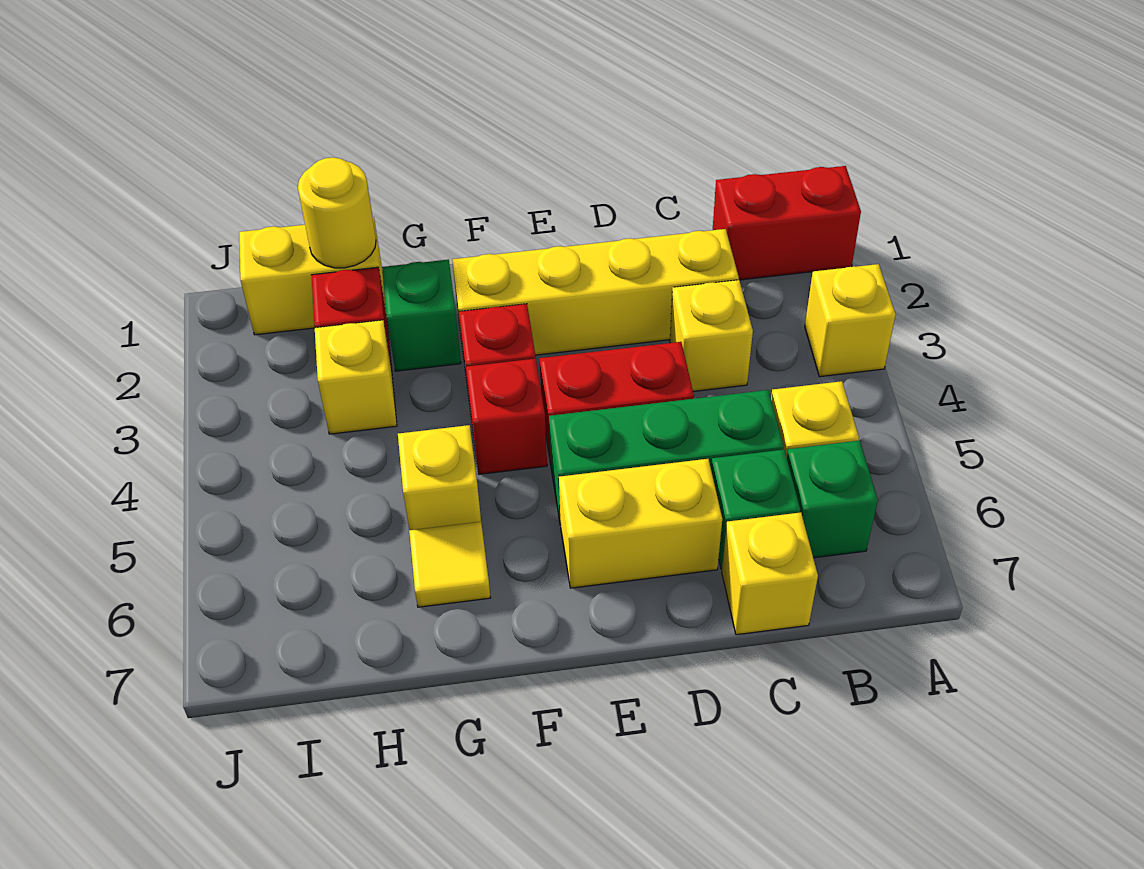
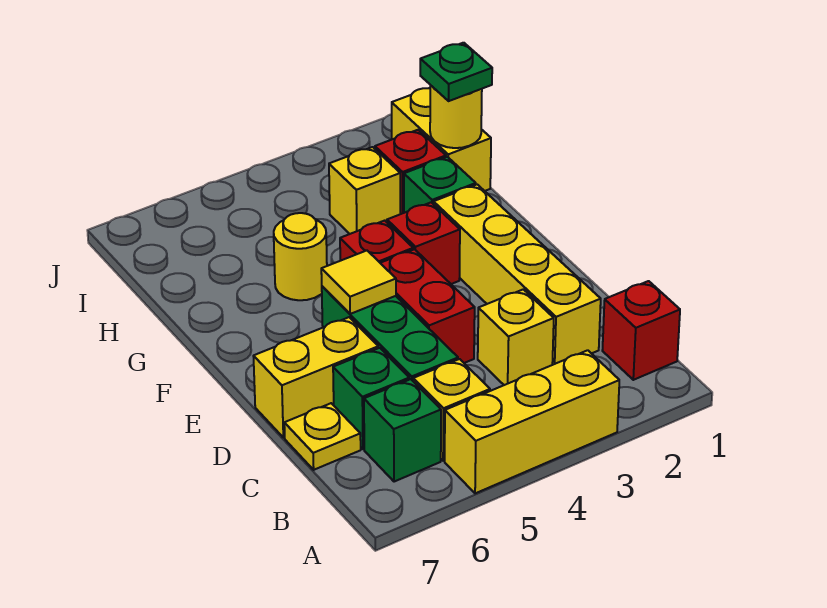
red 1x2 brick [713,166,861,280] -> red 1x1 brick [602,281,680,380]
yellow 1x1 brick [805,264,896,377] -> yellow 1x3 brick [445,350,619,493]
yellow 1x1 brick [722,512,818,635] -> yellow 1x1 plate [284,403,361,470]
yellow 1x2 brick [559,459,722,588] -> yellow 1x2 brick turned to [253,317,378,438]
yellow 1x1 brick [398,425,481,530] -> yellow 1x1 round brick [274,213,327,300]
yellow 1x1 tile [409,522,491,607] -> yellow 1x1 tile moved to [321,251,396,314]
none -> green 1x1 plate [420,43,492,101]

